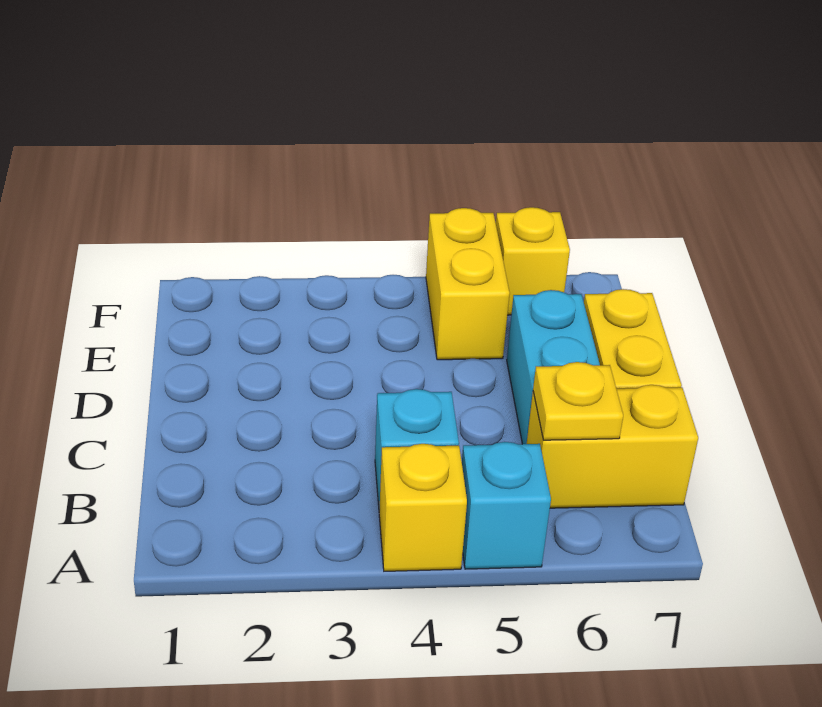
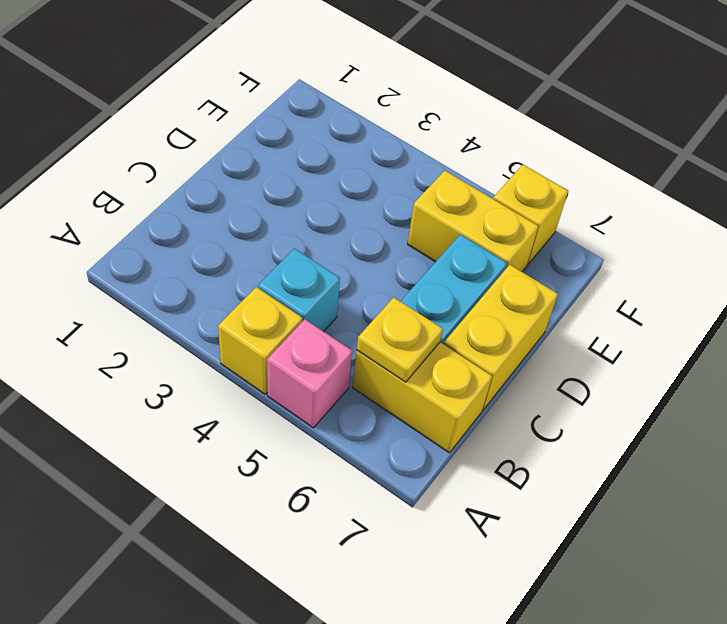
cyan 1x1 brick [462,442,551,569] -> pink 1x1 brick [267,319,352,428]
yellow 1x2 brick [426,208,510,360] -> yellow 1x2 brick turned to [408,171,538,272]

